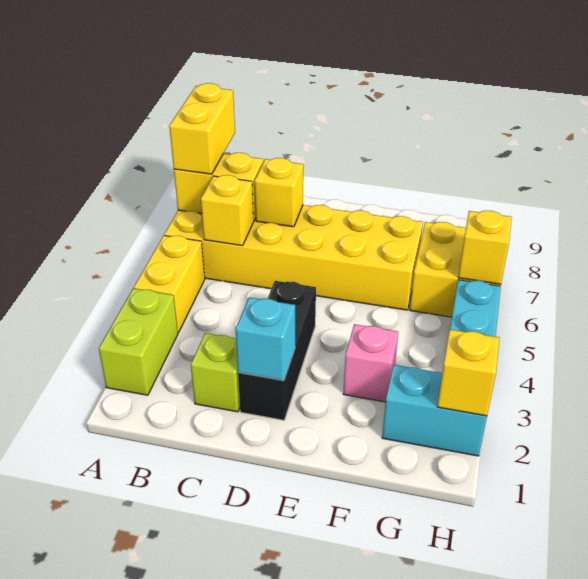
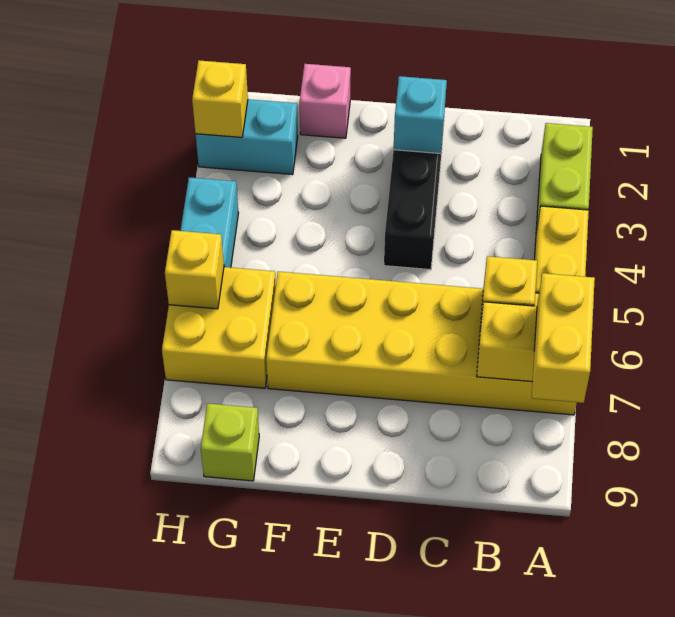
lime 1x1 brick [191,333,240,412] -> lime 1x1 brick moved to [201,403,259,481]
yellow 1x1 brick [255,158,303,227] -> none
pink 1x1 brick [343,324,398,402] -> pink 1x1 brick moved to [300,64,351,138]

